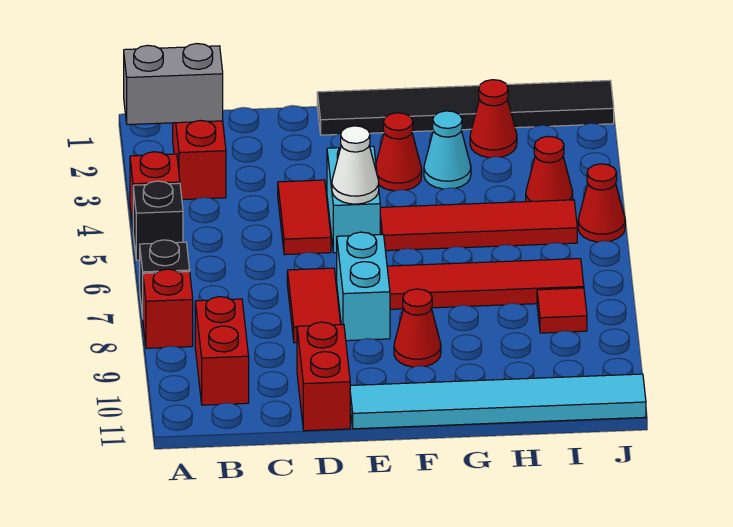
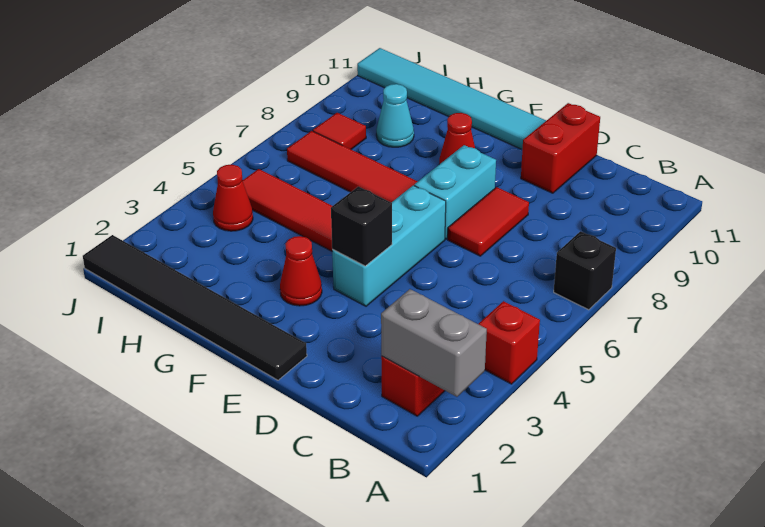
black 1x1 brick [133,181,183,260] -> black 1x1 brick moved to [331,186,392,266]
red 1x1 brick [143,269,193,348] -> none
red 1x2 brick [195,297,249,405] -> none
red 1x2 tile [278,180,331,255] -> none
cyan 1x2 brick [327,146,380,253] -> cyan 1x3 brick [332,185,446,306]
white 1x1 cone [332,126,379,204] -> none
cyan 1x1 cone [424,111,471,189] -> cyan 1x1 cone moved to [376,84,414,147]
red 1x1 cone [470,80,517,158] -> none
red 1x1 cone [578,164,625,242] -> none

